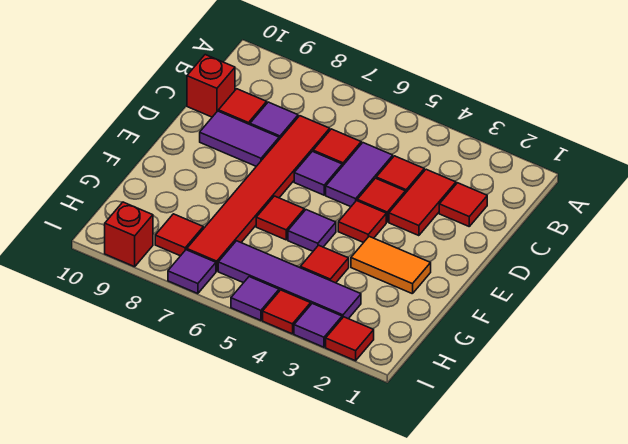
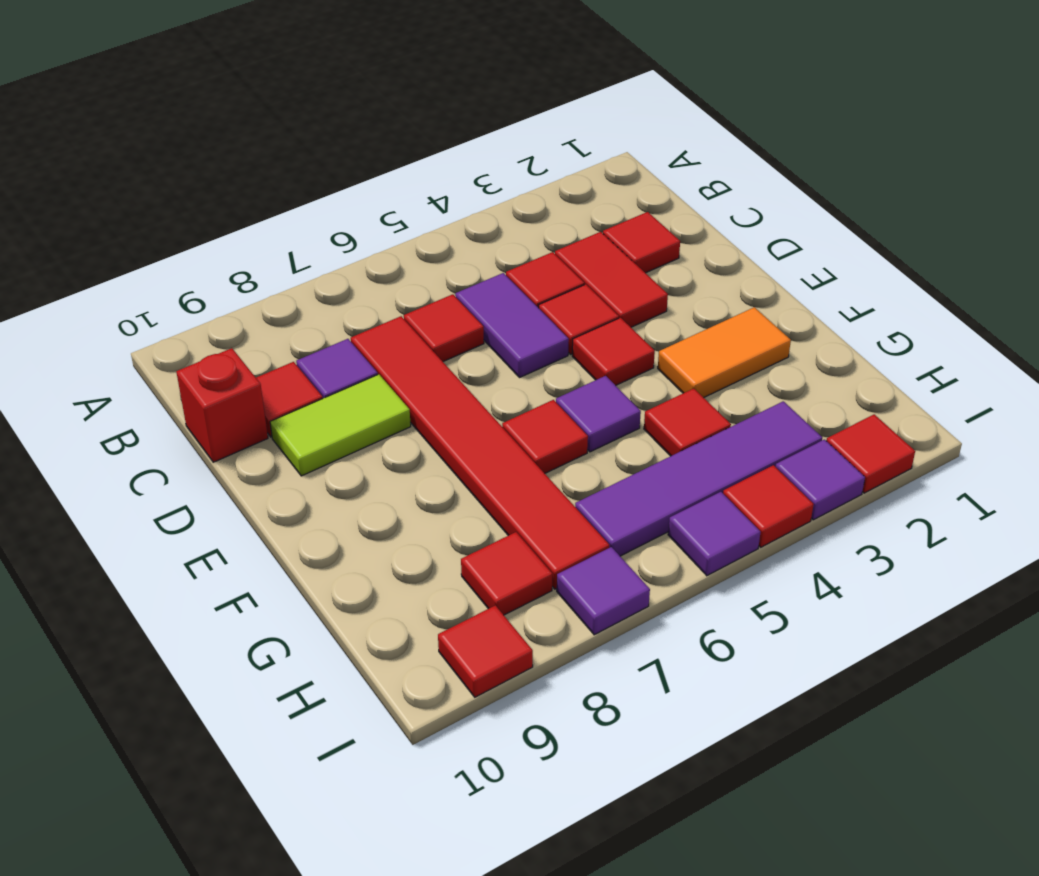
purple 1x1 tile [294,151,342,195] -> none
purple 1x2 tile [200,111,279,166] -> lime 1x2 tile [270,374,411,476]
red 1x1 brick [105,202,153,267] -> red 1x1 tile [438,605,533,697]

